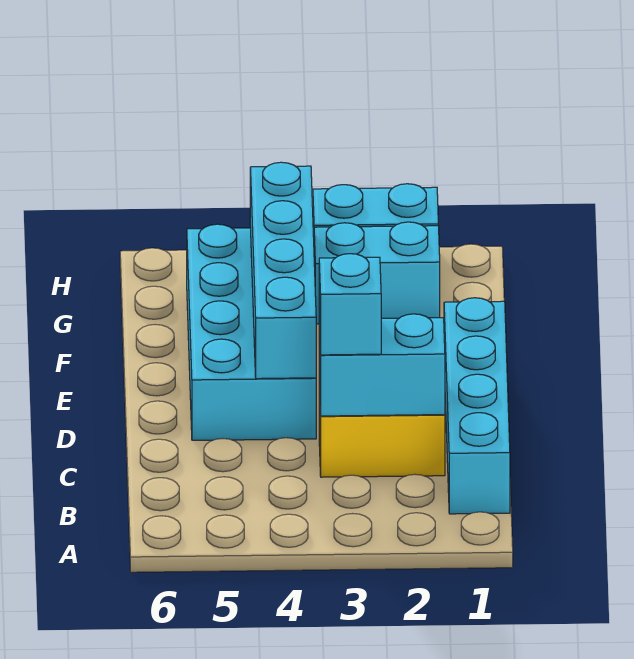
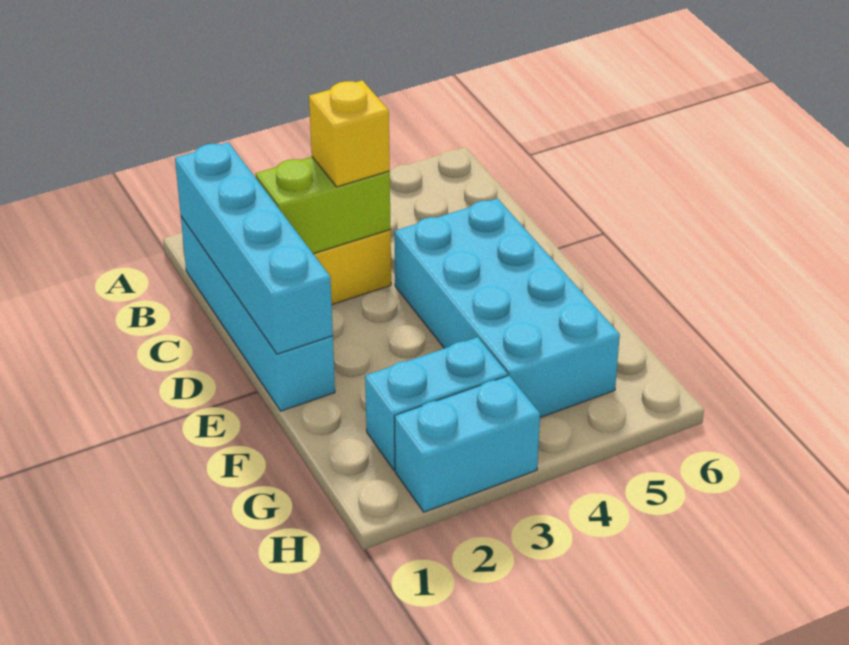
cyan 1x2 brick [319,314,445,416] -> lime 1x2 brick [256,157,391,254]
cyan 1x1 brick [319,254,381,355] -> yellow 1x1 brick [309,80,390,187]
cyan 1x4 brick [250,162,316,379] -> cyan 1x4 brick moved to [175,142,333,354]

